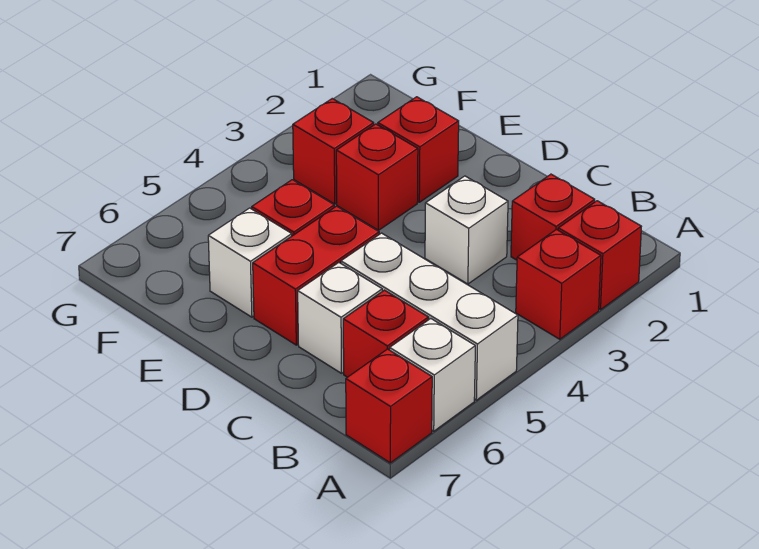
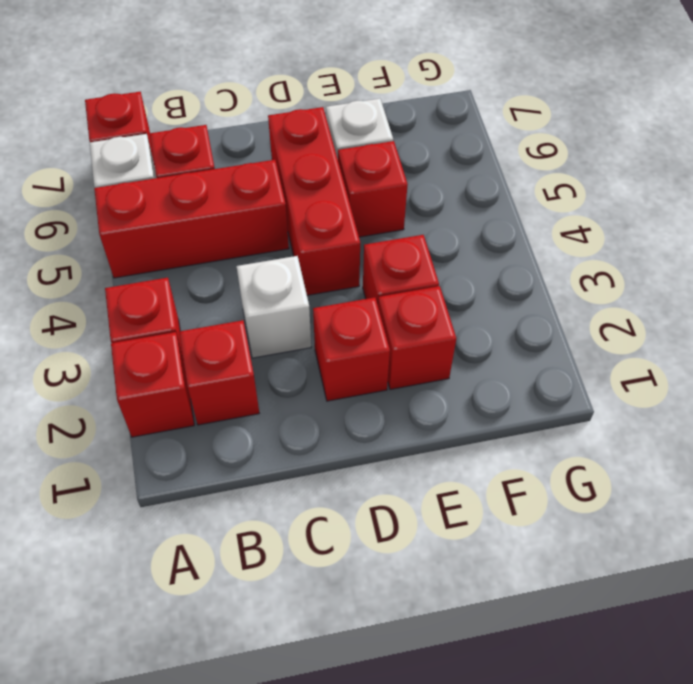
white 1x3 brick [341,233,518,400] -> red 1x3 brick [94,160,289,278]
white 1x1 brick [298,263,382,373] -> none
red 1x2 brick [253,206,379,345] -> red 1x3 brick [268,107,360,295]
red 1x1 brick [293,99,374,204] -> red 1x1 brick moved to [313,297,390,401]

